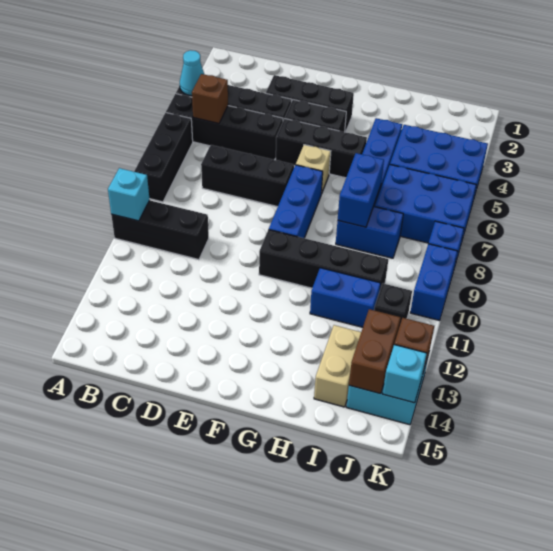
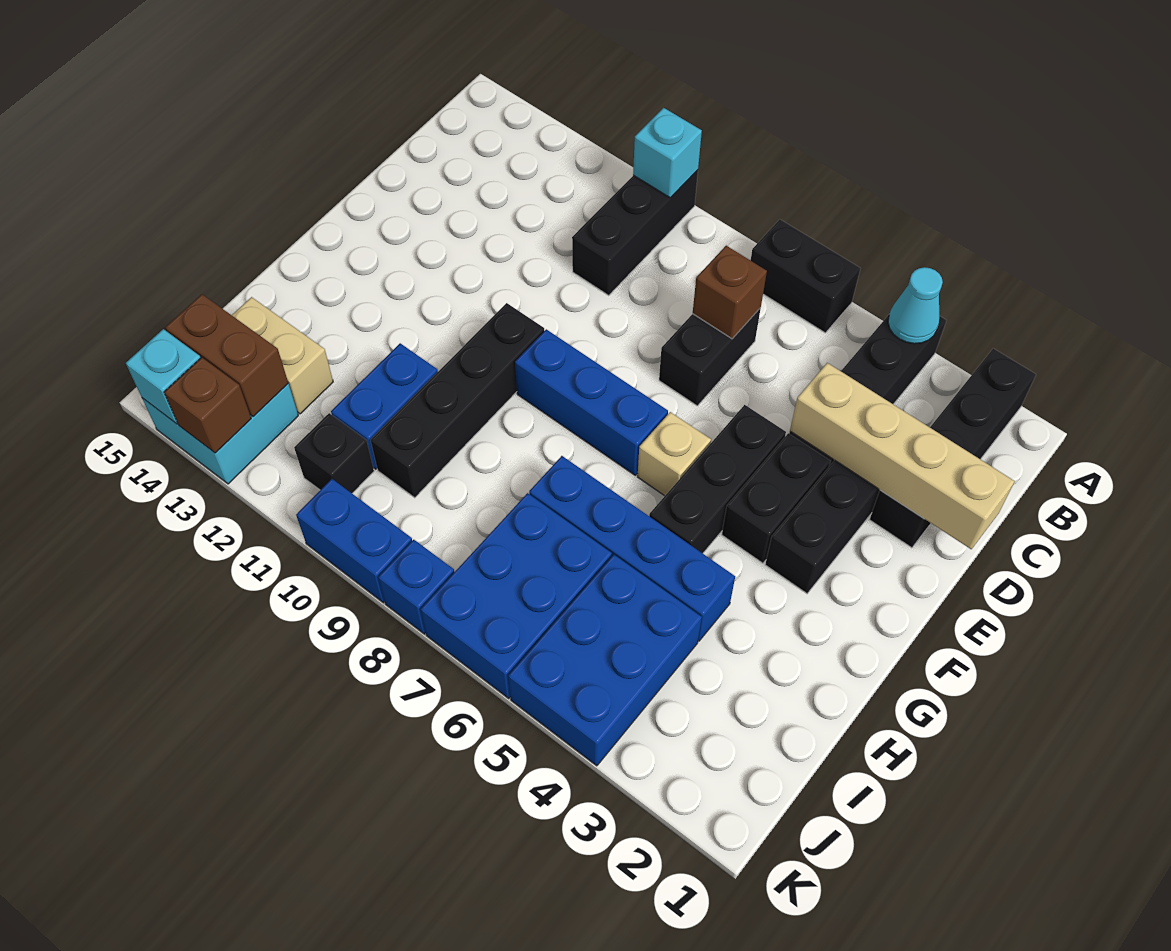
black 1x4 brick [166,94,283,160] -> black 1x4 brick moved to [870,348,1036,548]
black 1x3 brick [134,113,193,202] -> black 1x2 brick [751,219,860,333]
brown 1x1 brick [192,74,228,123] -> brown 1x1 brick moved to [693,246,767,339]
black 1x3 brick [201,145,294,207] -> black 1x2 brick [659,308,761,406]
none -> tan 1x4 brick [790,363,1015,549]
blue 1x2 brick [338,153,384,227] -> none
blue 1x2 brick [336,207,403,258] -> none

